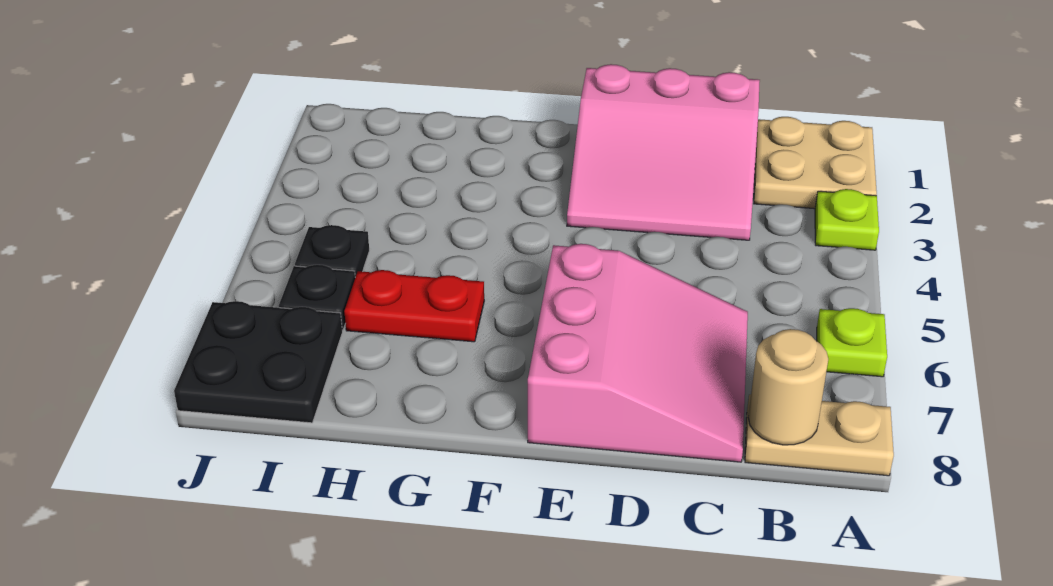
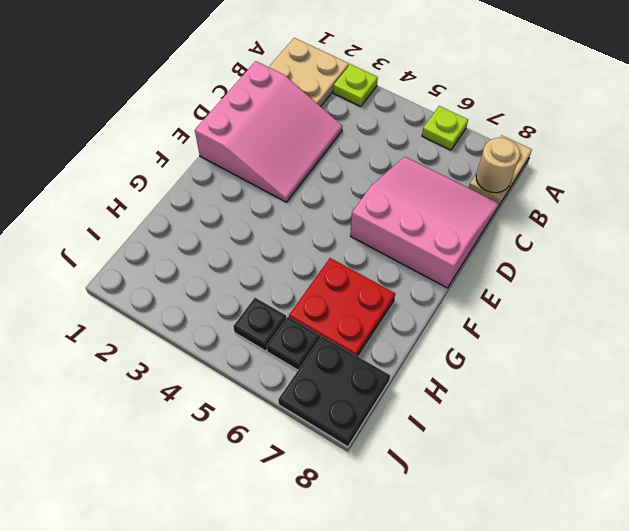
red 1x2 plate [344,270,484,342] -> red 2x2 plate [289,258,395,356]

